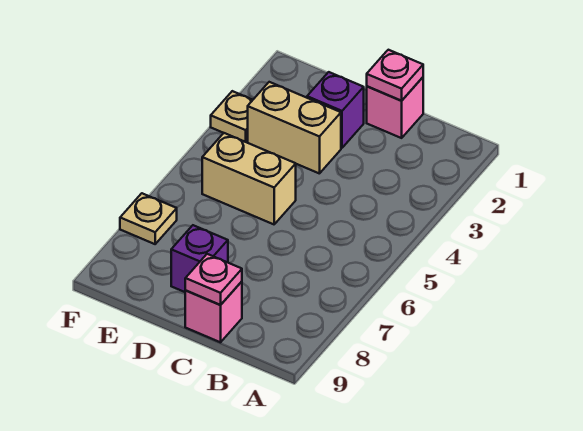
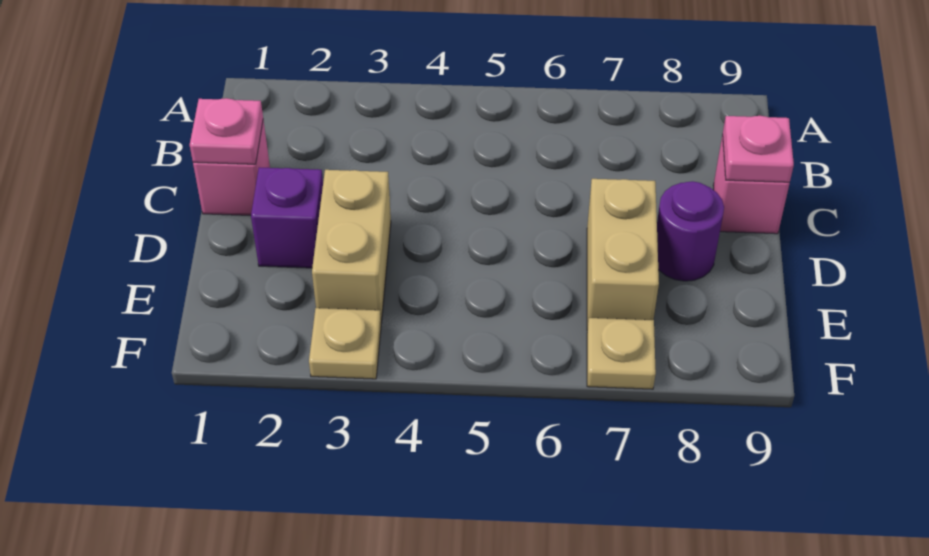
tan 1x2 brick [202,133,296,224] -> tan 1x2 brick moved to [587,179,659,329]
purple 1x1 brick [171,225,228,292] -> purple 1x1 round brick [657,181,724,281]

